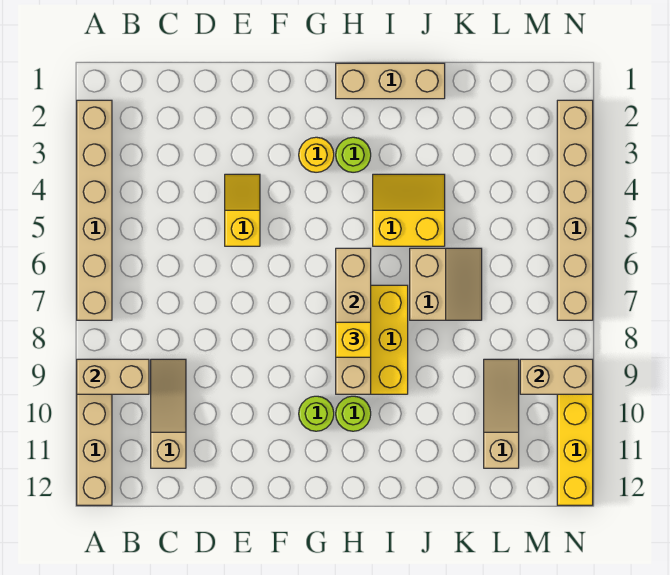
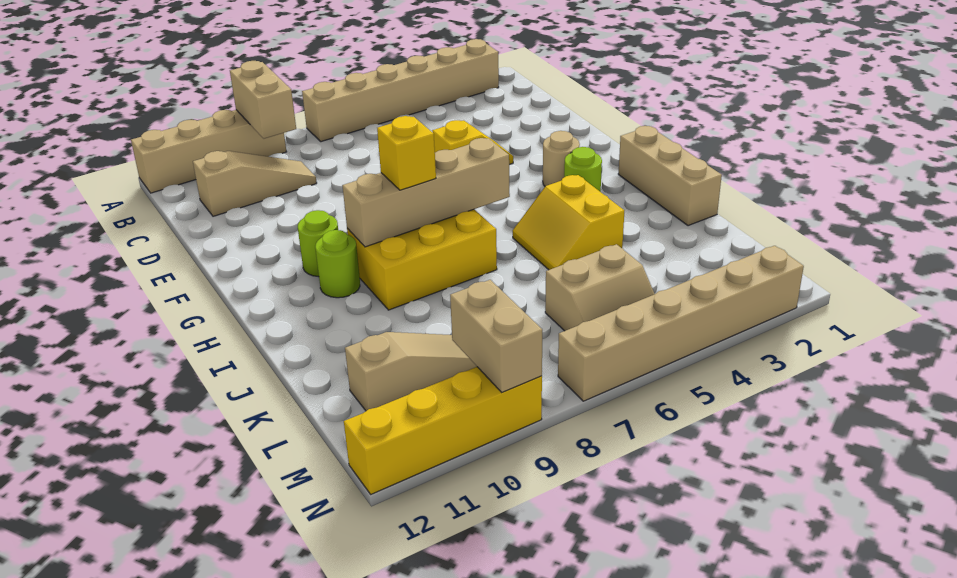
yellow 1x1 round brick [299,137,334,172] -> tan 1x1 round brick [543,131,580,186]
yellow 2x2 slope [373,174,445,246] -> yellow 2x2 slope turned to [513,175,624,270]
tan 2x2 slope [410,248,482,320] -> tan 2x2 slope moved to [545,244,654,331]

